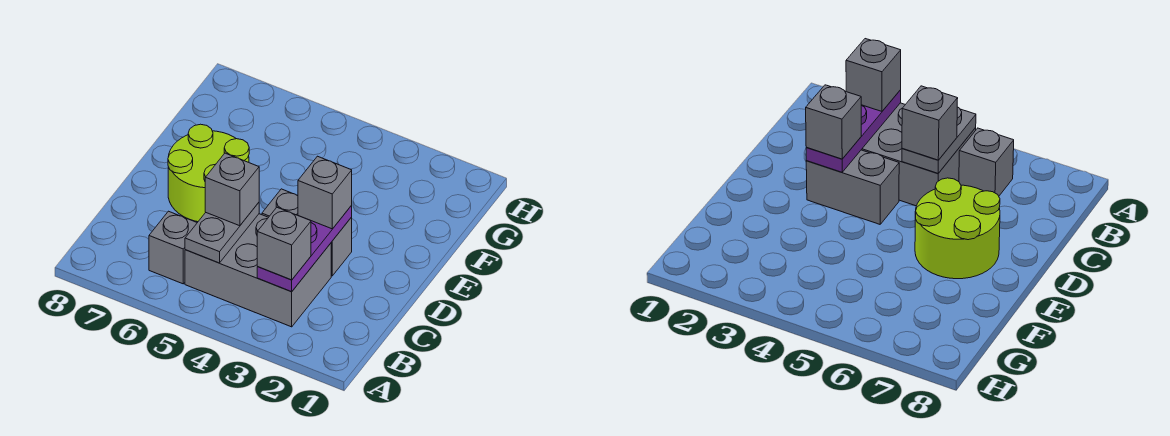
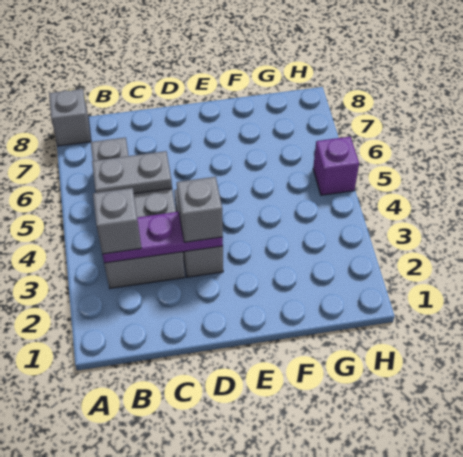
grey 1x1 brick [205,153,259,226] -> grey 1x1 brick moved to [49,89,91,146]
lime 2x2 round brick [168,124,249,222] -> none
none -> purple 1x1 brick [313,137,359,195]

